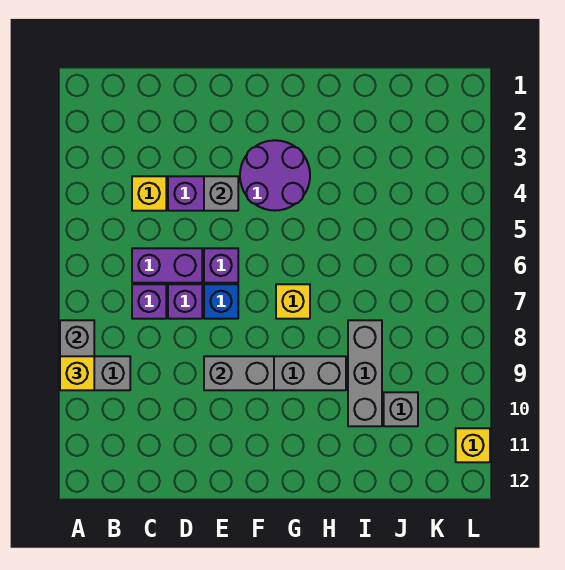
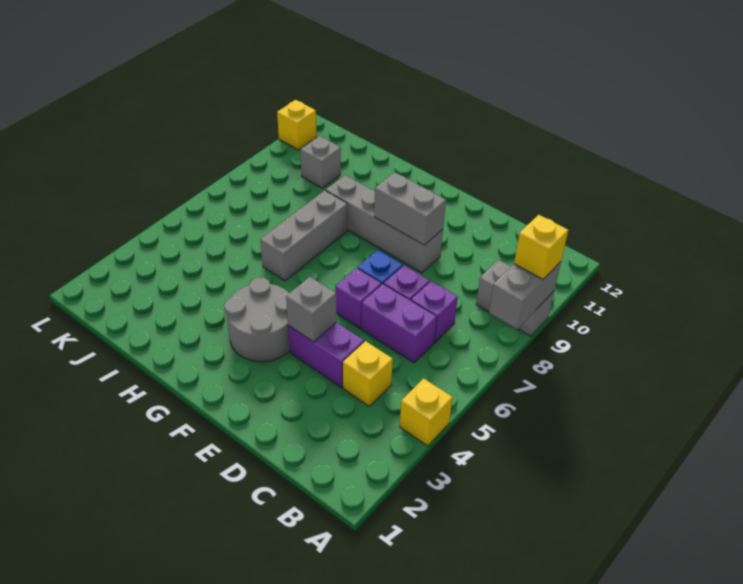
purple 2x2 round brick [240,140,310,211] -> grey 2x2 round brick [224,278,290,362]
yellow 1x1 brick [276,284,310,319] -> yellow 1x1 brick moved to [400,378,453,446]
grey 1x3 brick [348,320,382,426] -> grey 1x3 brick moved to [260,190,347,281]

